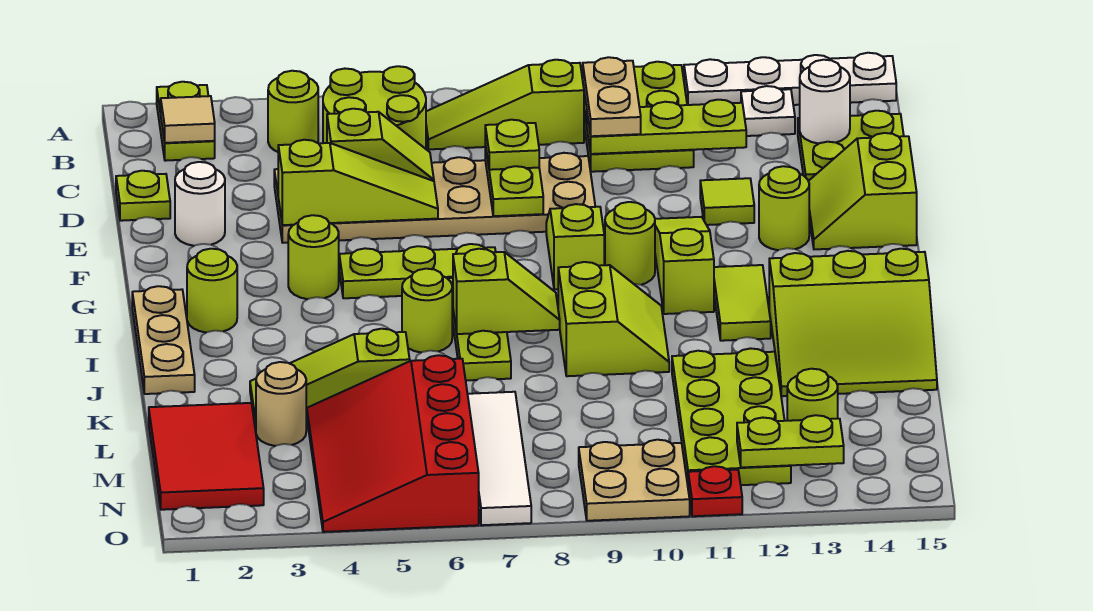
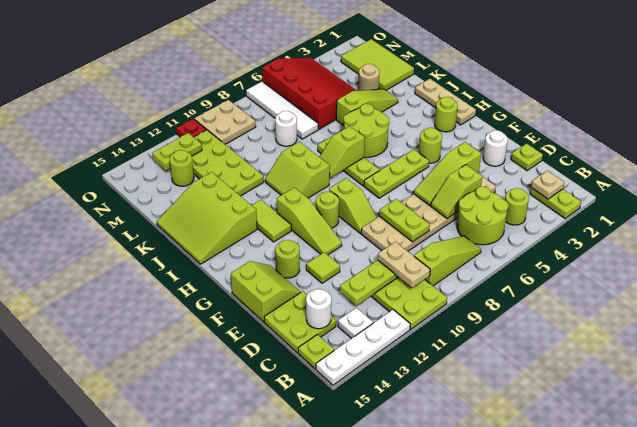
tan 1x1 tile [161,96,215,143] -> tan 1x1 plate [531,171,564,199]
lime 1x1 plate [485,120,539,170] -> lime 1x1 plate moved to [298,335,334,369]
lime 1x1 round brick [402,269,452,353] -> lime 2x2 round brick [344,104,389,157]
lime 3x3 slope [769,249,937,396] -> lime 3x3 slope turned to [157,172,257,264]
red 2x3 tile [149,403,264,510] -> lime 2x3 tile [341,39,414,90]
none -> white 1x1 round brick [275,111,297,146]

